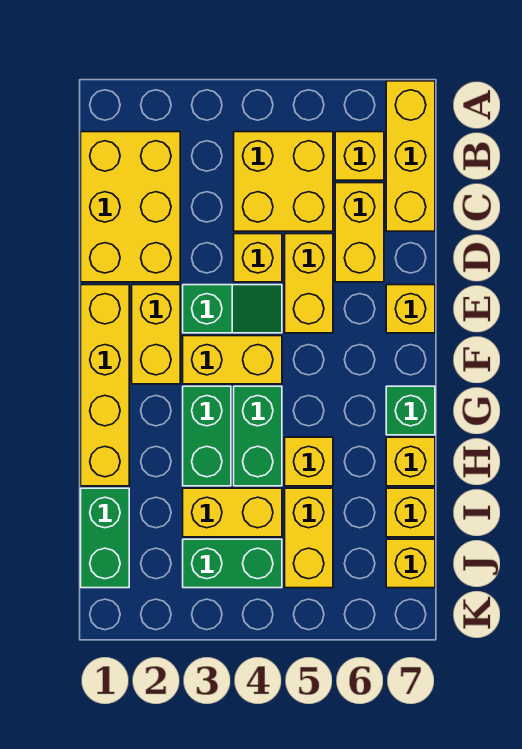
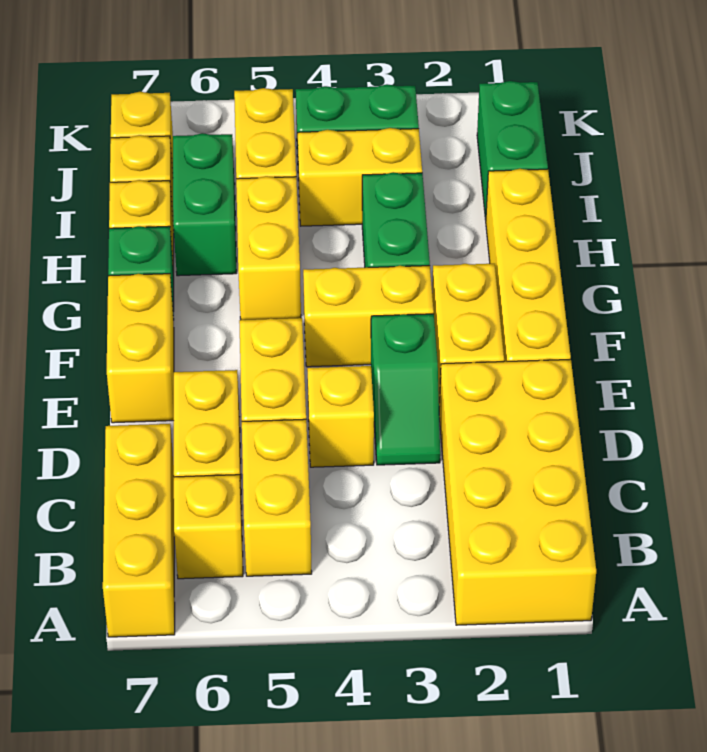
yellow 2x3 brick [81,132,180,282] -> yellow 2x4 brick [439,359,596,625]
yellow 2x2 brick [234,132,333,231] -> yellow 1x2 brick [242,419,312,576]
green 1x2 slope [183,285,282,333] -> green 1x2 slope turned to [371,314,440,465]
yellow 1x1 brick [386,285,435,333] -> yellow 1x2 brick [107,274,174,423]
green 1x2 brick [234,386,282,486] -> green 1x2 brick moved to [173,133,236,276]
yellow 1x1 brick [285,437,333,486] -> yellow 1x2 brick [236,176,301,320]

